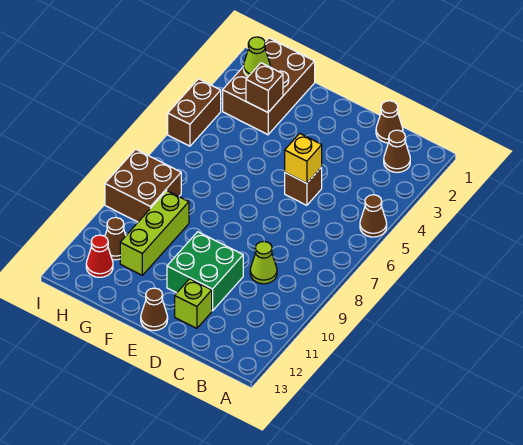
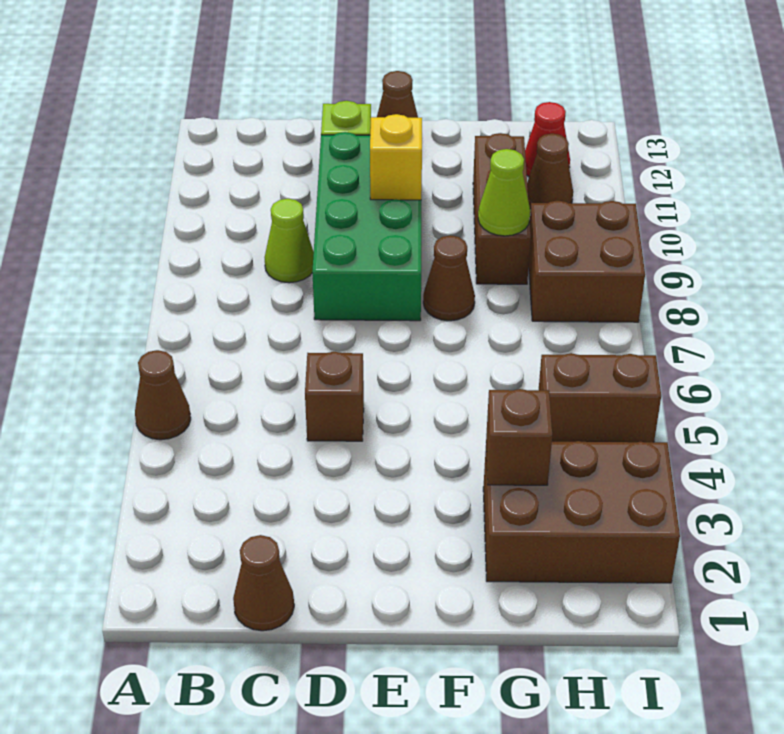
brown 1x1 cone [384,130,410,172] -> brown 1x1 cone moved to [423,235,475,321]
yellow 1x1 brick [285,133,322,183] -> yellow 1x1 brick moved to [370,114,422,200]
green 2x2 brick [167,232,243,311] -> green 2x4 brick [312,132,421,321]
brown 2x3 brick [223,38,315,135] -> brown 2x3 brick turned to [483,441,680,583]
lime 1x3 brick [120,191,189,275] -> brown 1x3 brick [473,133,531,284]
lime 1x1 cone [244,37,270,76] -> lime 1x1 cone moved to [478,149,530,236]
brown 1x2 brick [168,79,221,146] -> brown 1x2 brick turned to [539,353,661,442]

